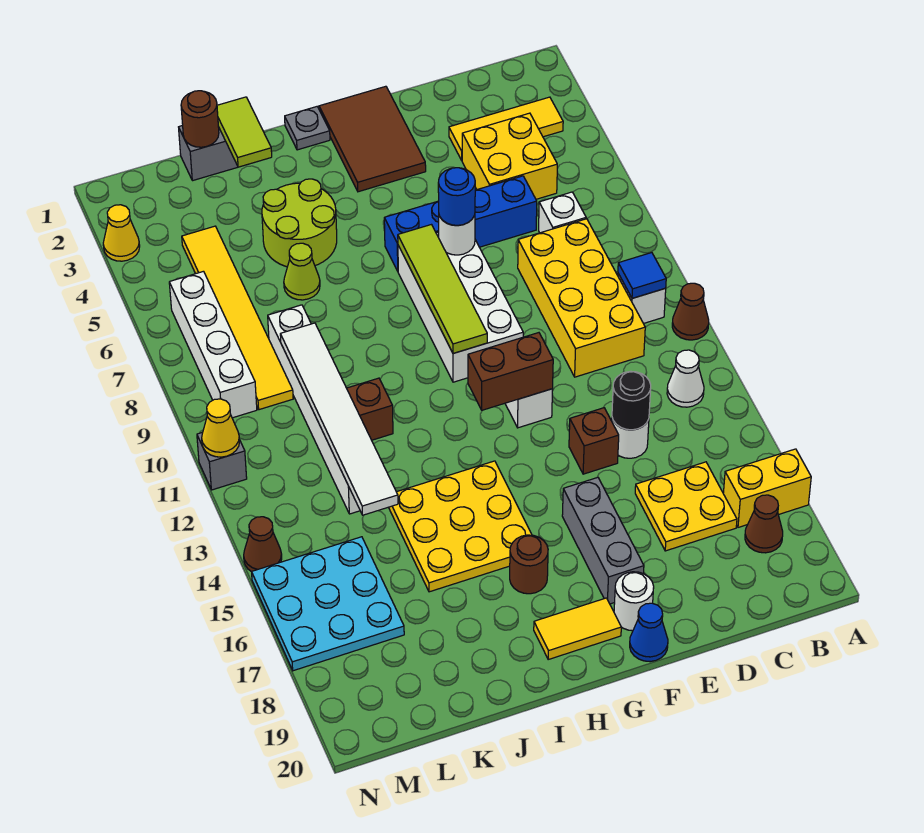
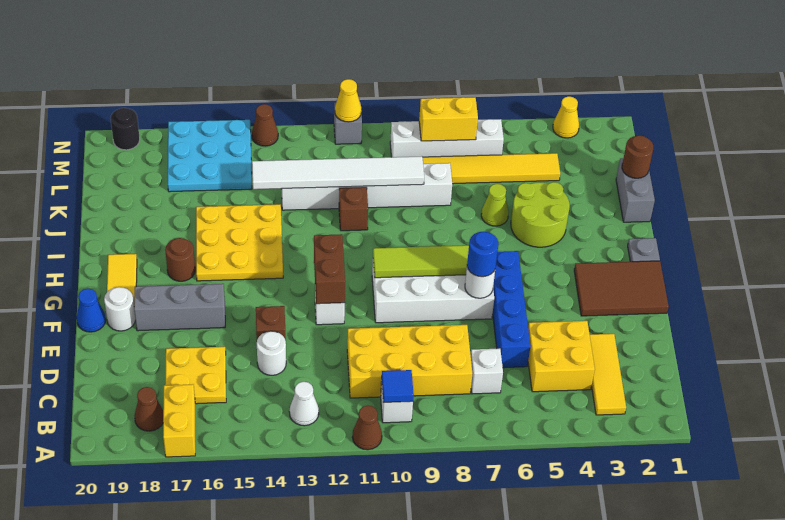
black 1x1 round brick [612,371,651,430] -> black 1x1 round brick moved to [110,108,140,150]
lime 1x2 tile [217,97,272,167] -> none
none -> yellow 1x2 brick [419,97,478,141]

